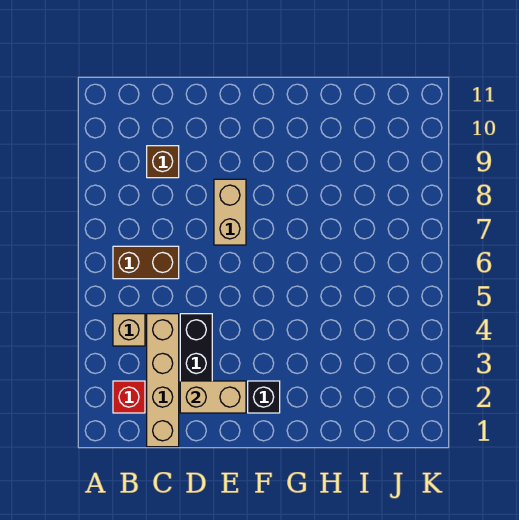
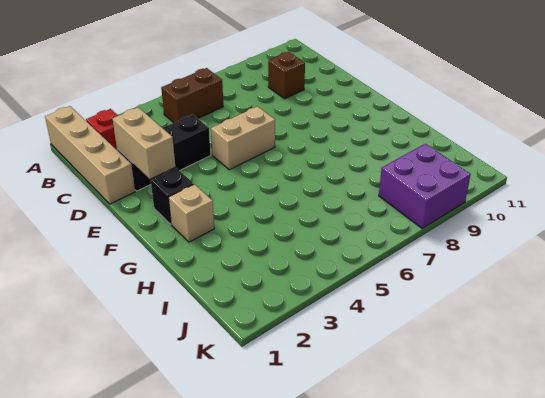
tan 1x1 brick [113,314,145,346] -> tan 1x1 brick moved to [169,184,214,242]
brown 1x2 brick [113,246,179,279] -> brown 1x2 brick turned to [161,68,223,123]
tan 1x4 brick [147,314,179,447] -> tan 1x4 brick turned to [45,106,135,204]
tan 1x2 brick [214,179,246,245] -> tan 1x2 brick moved to [211,106,275,170]
none -> purple 2x2 brick [379,144,471,228]

